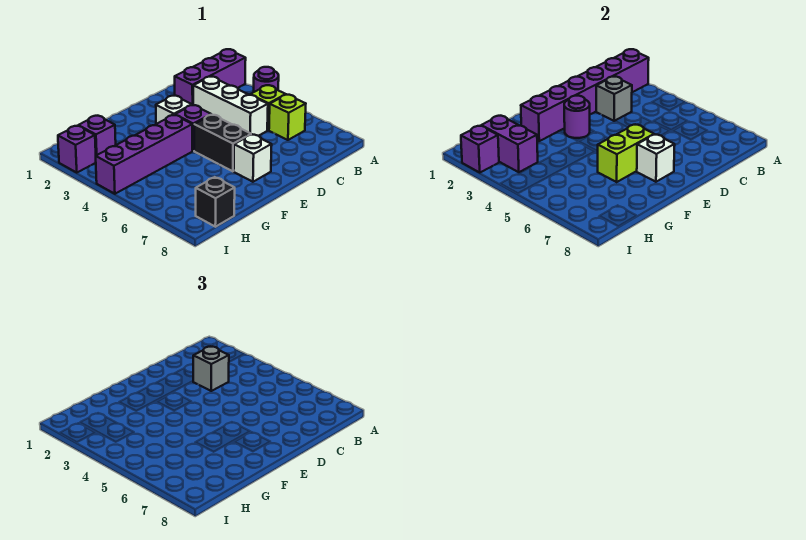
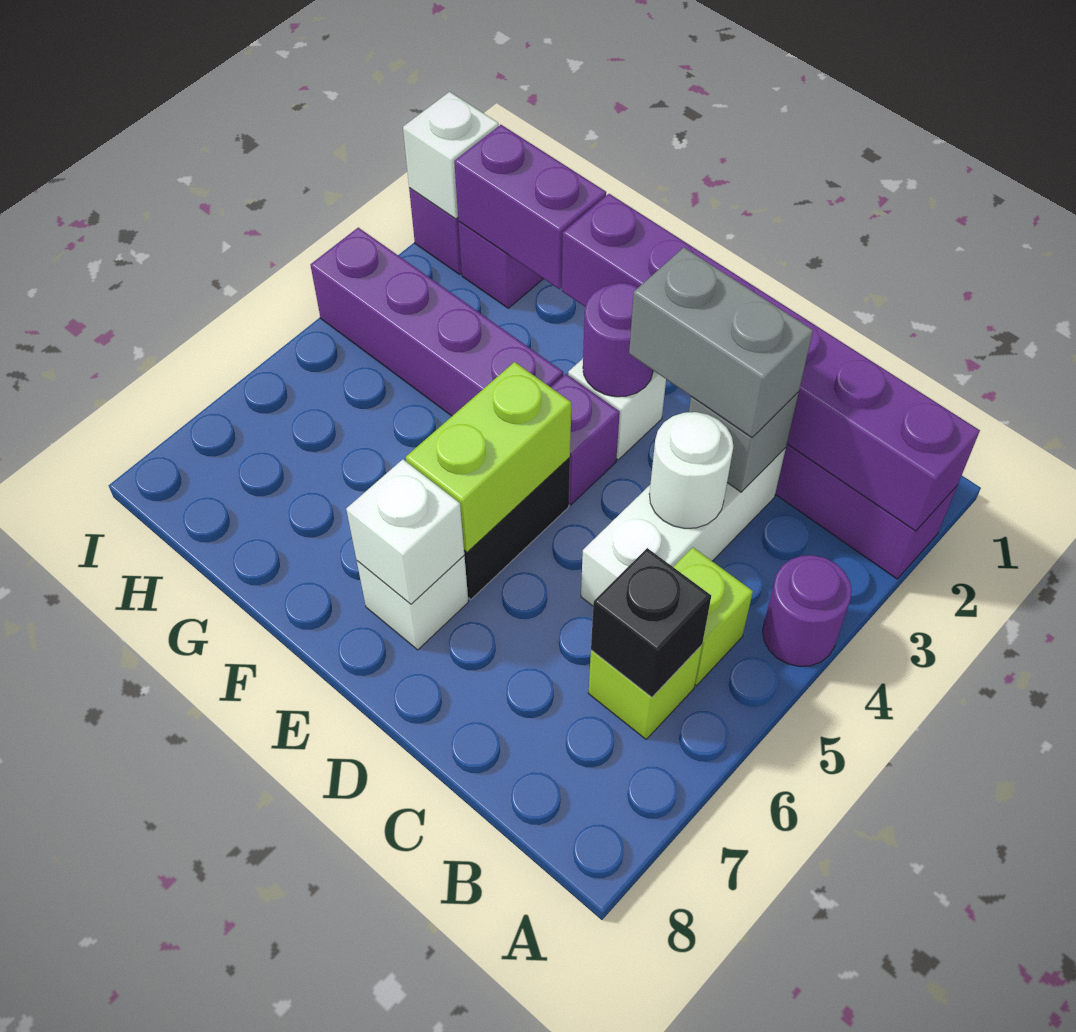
grey 1x1 brick [193,347,229,391] -> grey 1x2 brick [629,248,813,438]
none -> white 1x1 round brick [649,412,734,528]
lime 1x2 brick [598,125,654,182] -> lime 1x2 brick turned to [406,362,571,552]
purple 1x2 brick [481,116,538,172] -> purple 1x2 brick turned to [454,125,606,289]
black 1x1 brick [196,177,235,227] -> black 1x1 brick moved to [591,548,711,697]
purple 1x1 brick [461,126,499,172] -> white 1x1 brick [403,92,499,219]

